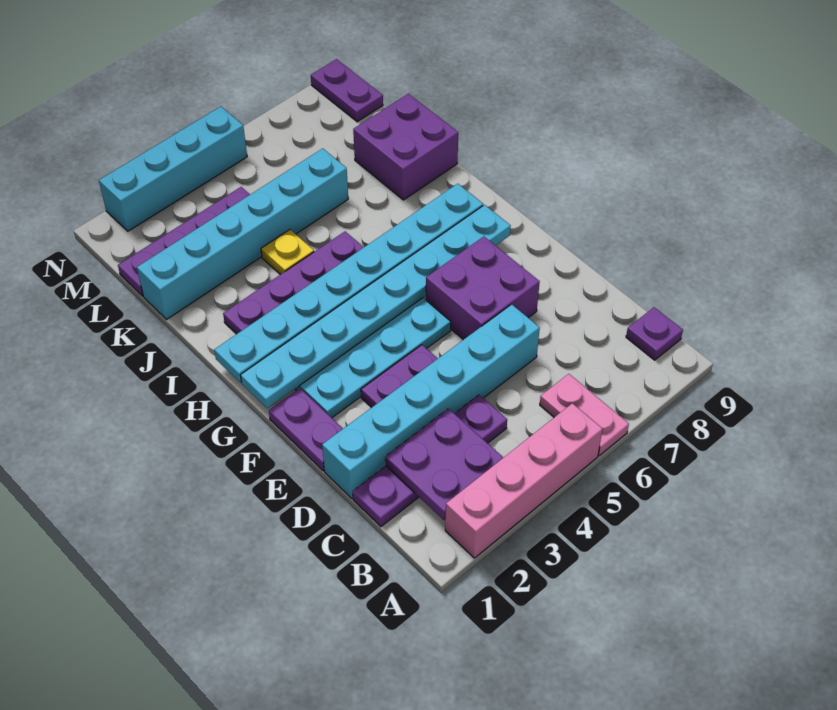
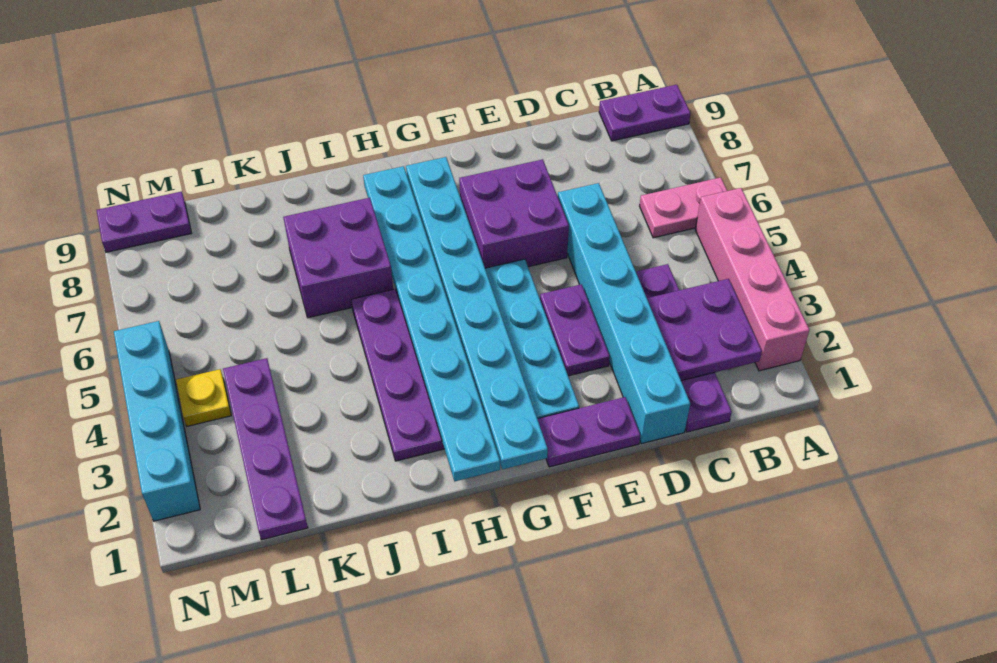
purple 1x1 plate [626,307,683,360] -> purple 1x2 plate [599,85,691,141]
yellow 1x1 plate [261,230,314,275] -> yellow 1x1 plate moved to [176,369,231,426]
purple 2x2 brick [353,94,458,200] -> purple 2x2 brick moved to [283,198,393,318]
cyan 1x6 brick [137,148,348,319] -> none

